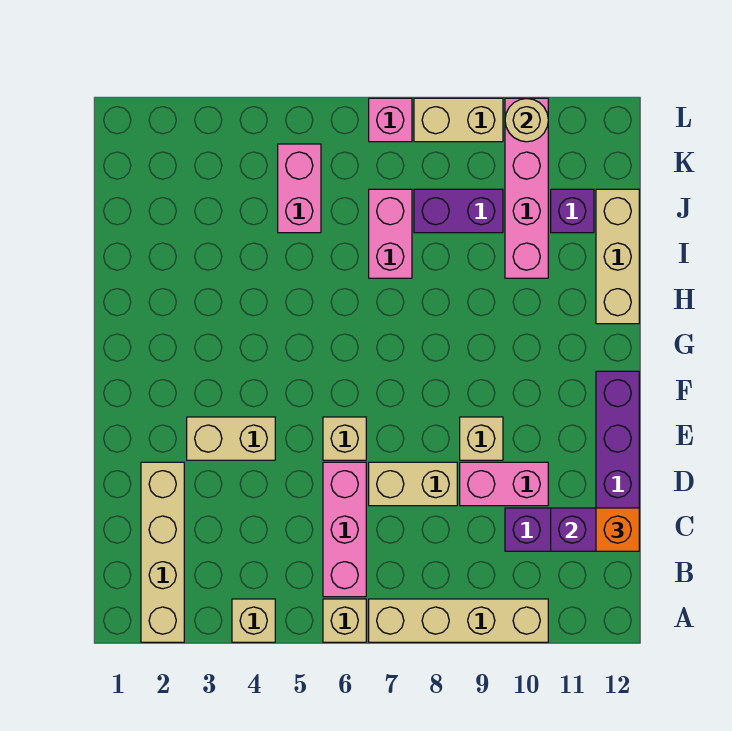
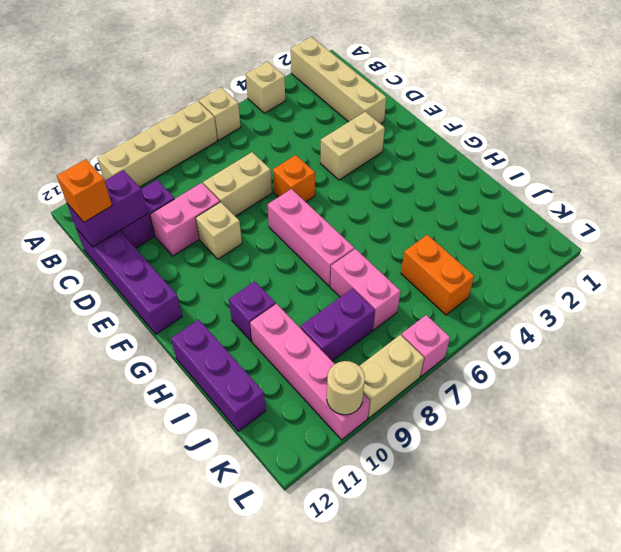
pink 1x3 brick [323,462,366,597] -> pink 1x3 brick moved to [268,189,354,286]
tan 1x1 brick [323,417,366,460] -> orange 1x1 brick [273,155,315,202]
tan 1x3 brick [596,189,639,324] -> purple 1x3 brick [171,319,266,431]
pink 1x2 brick [278,144,321,233] -> orange 1x2 brick [401,235,474,315]
purple 1x1 brick [551,189,594,233] -> purple 1x1 brick moved to [229,281,276,342]

